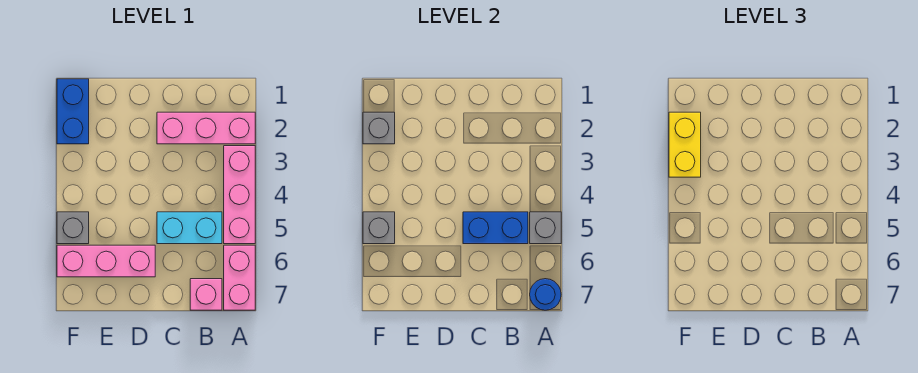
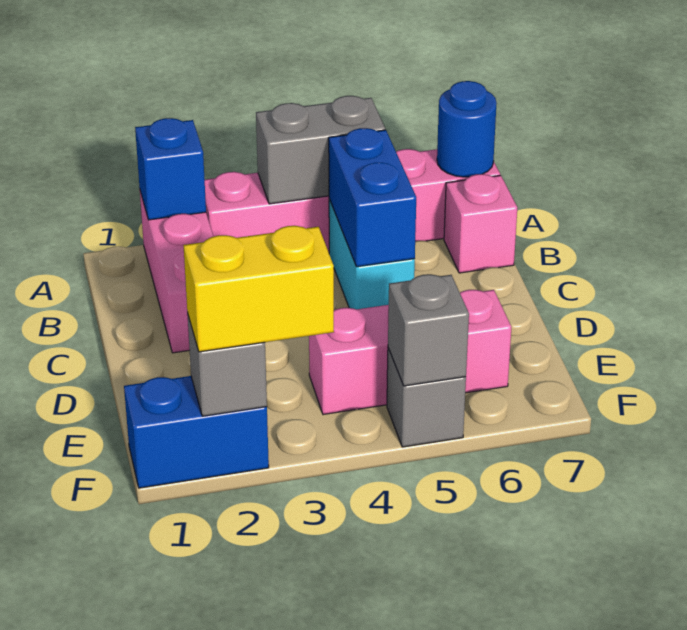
none -> blue 1x1 brick [135,118,206,220]
grey 1x1 brick [530,212,561,244] -> grey 1x2 brick [256,96,385,204]
pink 1x3 brick [57,245,155,277] -> pink 1x3 brick turned to [309,290,511,415]

